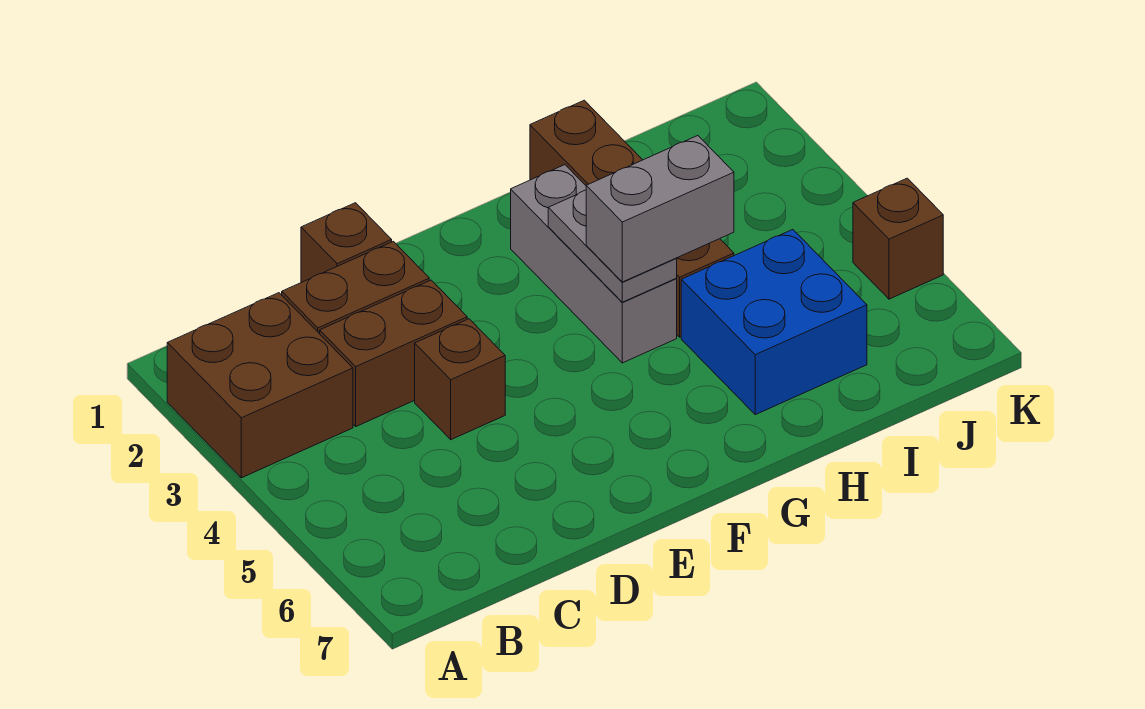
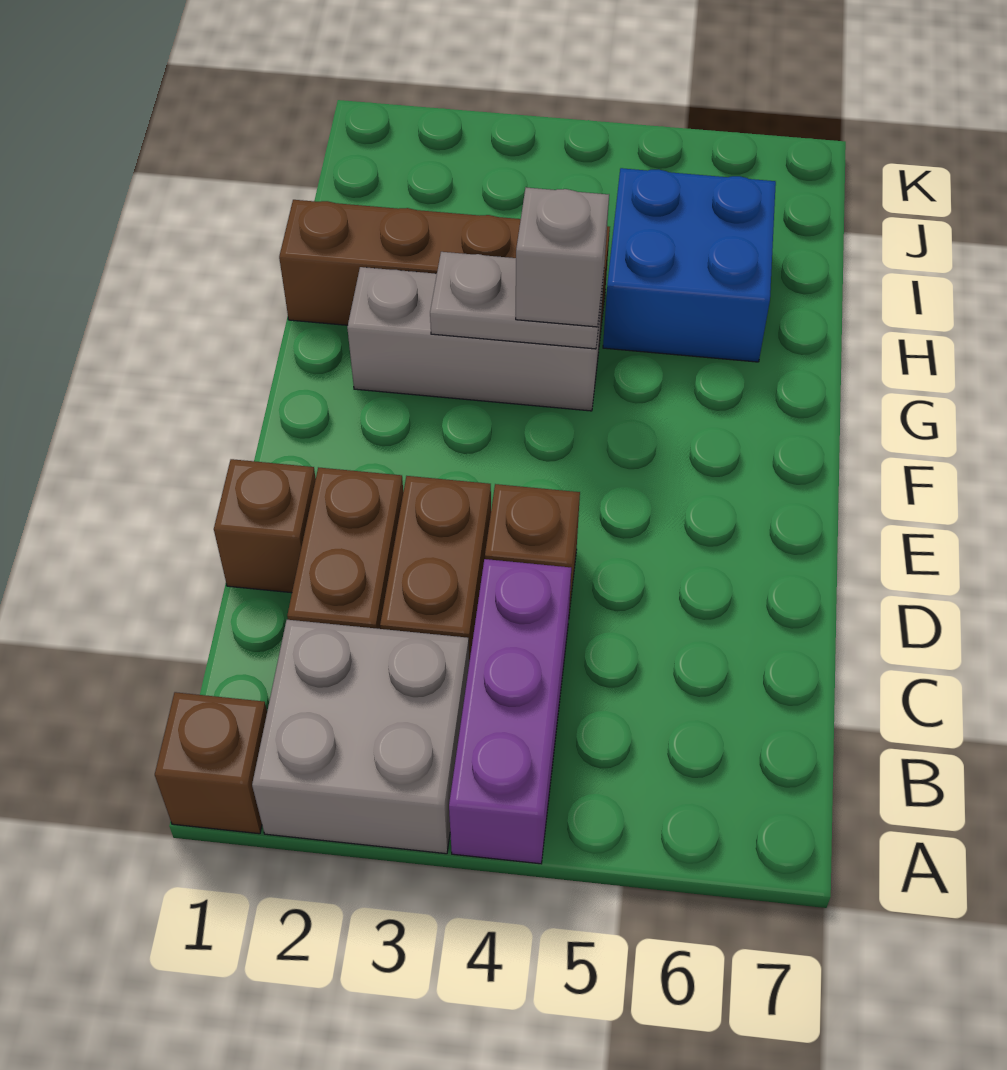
brown 2x2 brick [167,293,353,478] -> grey 2x2 brick [252,620,469,854]
none -> purple 1x3 brick [449,559,571,864]
grey 1x2 brick [586,136,734,282] -> grey 1x1 brick [516,187,609,327]
brown 1x1 brick [853,178,943,299] -> brown 1x1 brick moved to [155,692,267,834]

